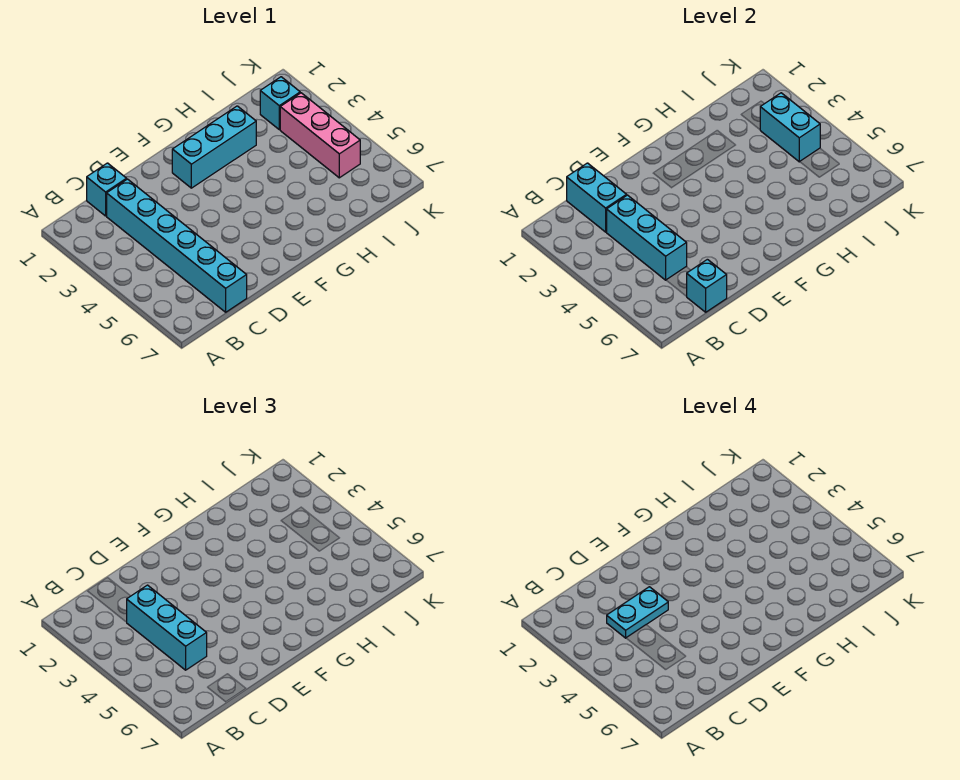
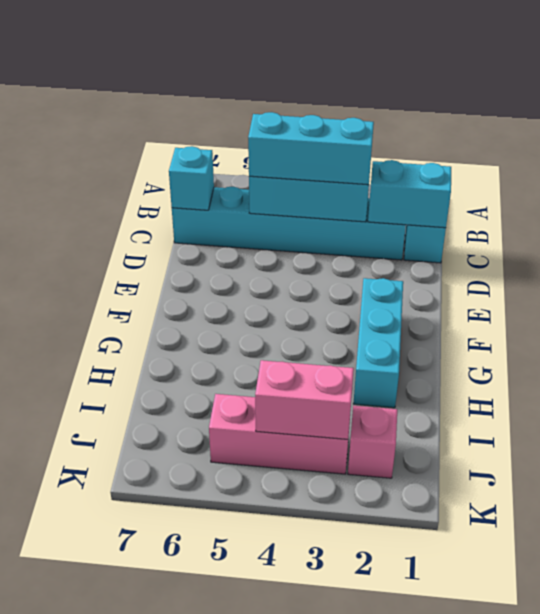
cyan 1x2 plate [607,587,668,638] -> none
cyan 1x1 brick [260,77,300,130] -> pink 1x1 brick [348,406,397,478]
cyan 1x2 brick [760,93,820,162] -> pink 1x2 brick [255,360,354,439]

